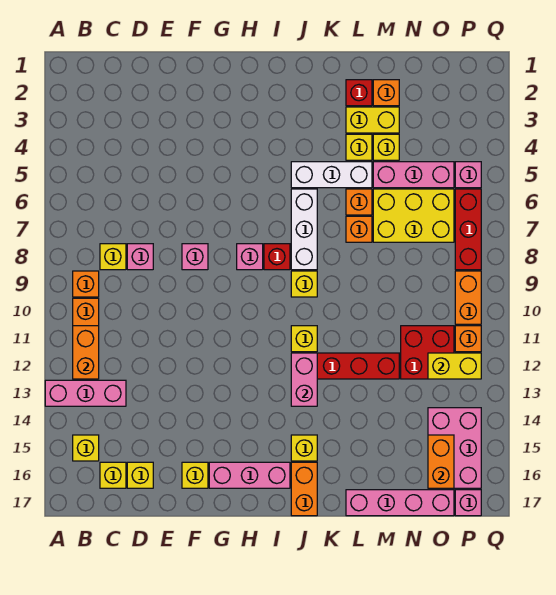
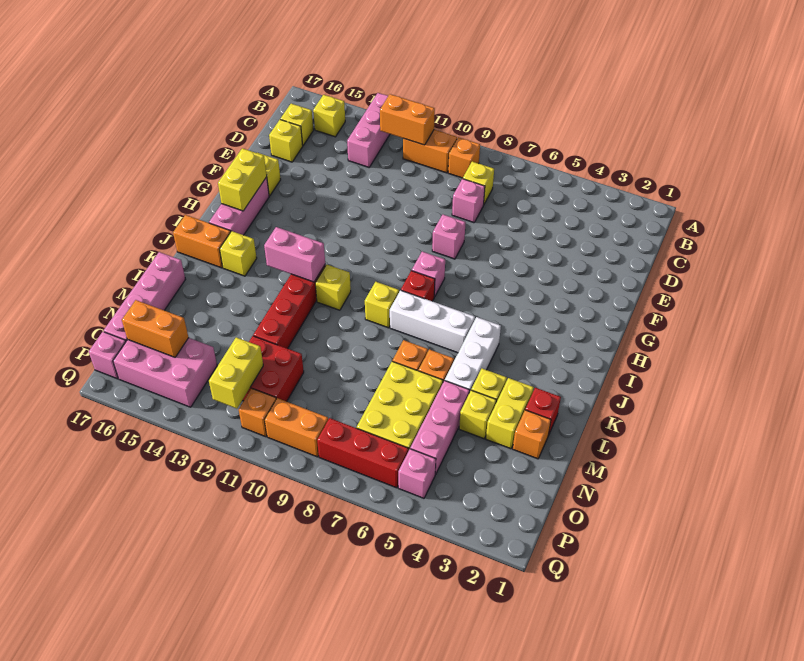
none -> yellow 1x2 brick [218,148,267,211]

